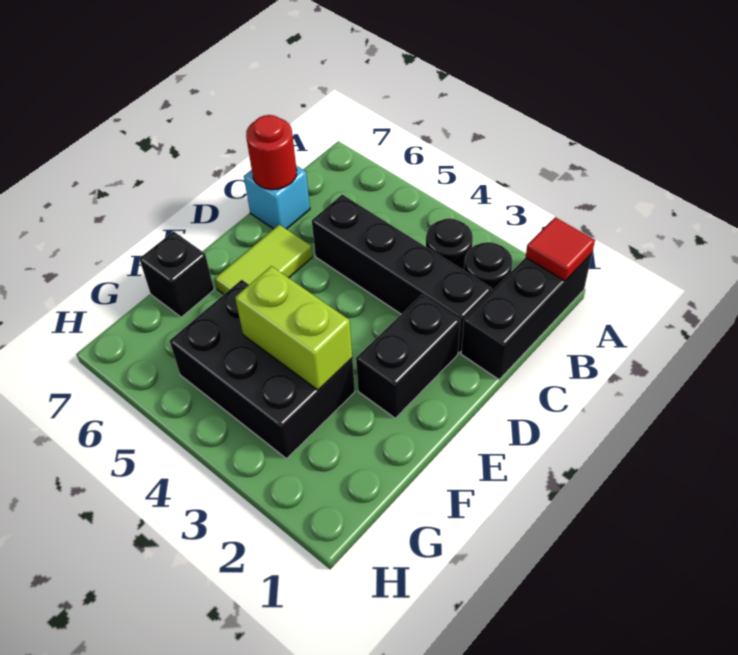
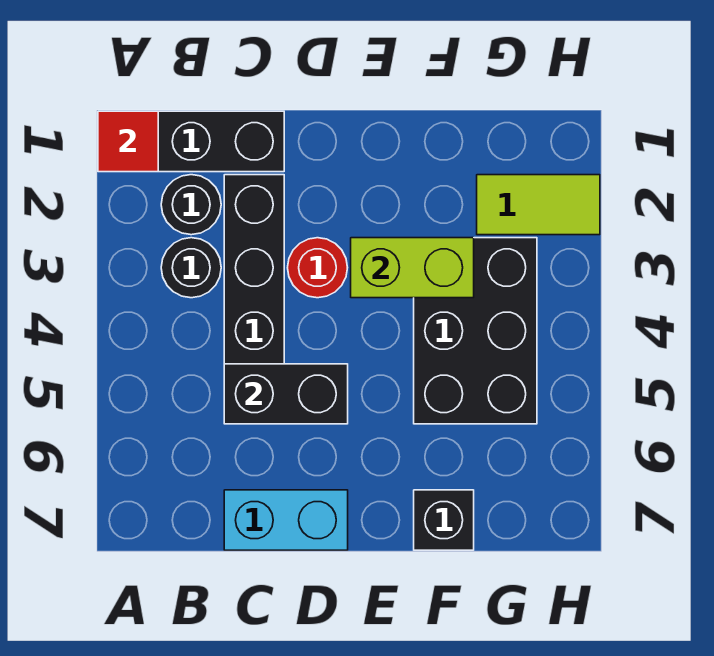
cyan 1x1 brick [244,166,310,229] -> cyan 1x2 brick [224,490,348,550]
red 1x1 round brick [246,115,297,190] -> red 1x1 round brick moved to [288,238,348,298]
black 1x2 brick [356,295,460,418] -> black 1x2 brick moved to [224,364,348,424]
lime 1x2 tile [215,225,312,294] -> lime 1x2 tile moved to [477,175,600,235]
lime 1x2 brick [235,266,352,390] -> lime 1x2 brick turned to [351,238,474,298]

